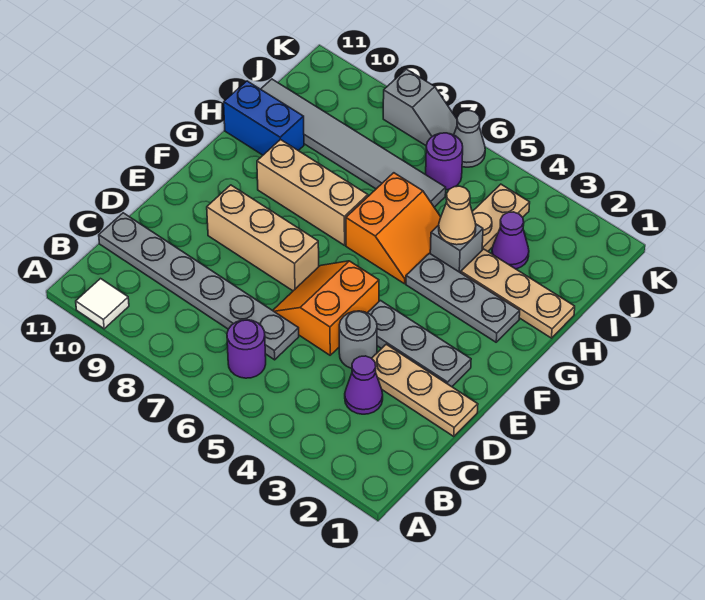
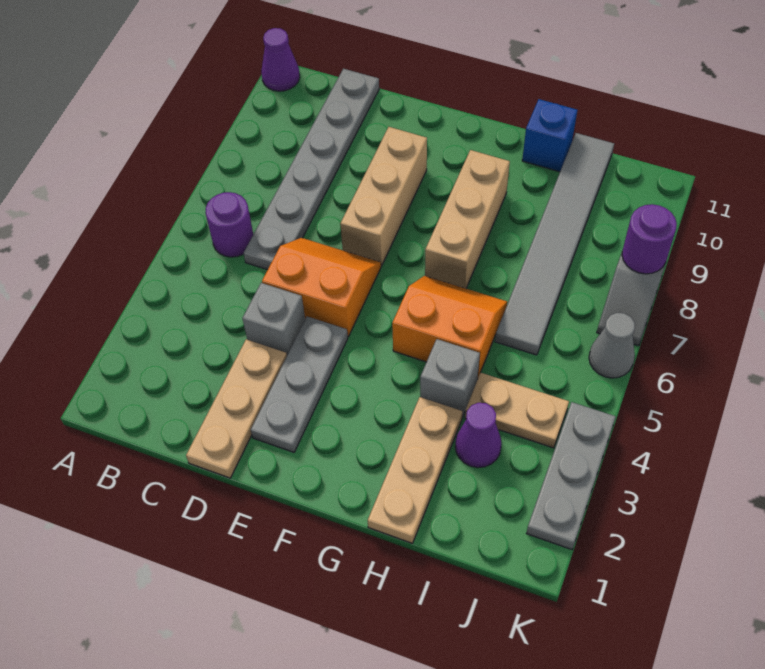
white 1x1 tile [76,279,129,329] -> none
purple 1x1 cone [345,356,383,414] -> purple 1x1 cone moved to [261,28,300,91]
grey 1x1 round brick [339,311,377,369] -> grey 1x1 brick [242,283,305,355]
grey 1x3 plate [406,253,520,342] -> grey 1x3 plate moved to [526,402,616,550]
orange 2x2 slope [346,173,441,284] -> orange 2x2 slope turned to [392,276,507,377]
tan 1x1 cone [439,186,476,245] -> none
blue 1x2 brick [224,81,304,155] -> blue 1x1 brick [522,99,577,172]
purple 1x1 round brick [426,133,463,190] -> purple 1x1 round brick moved to [622,204,677,274]

